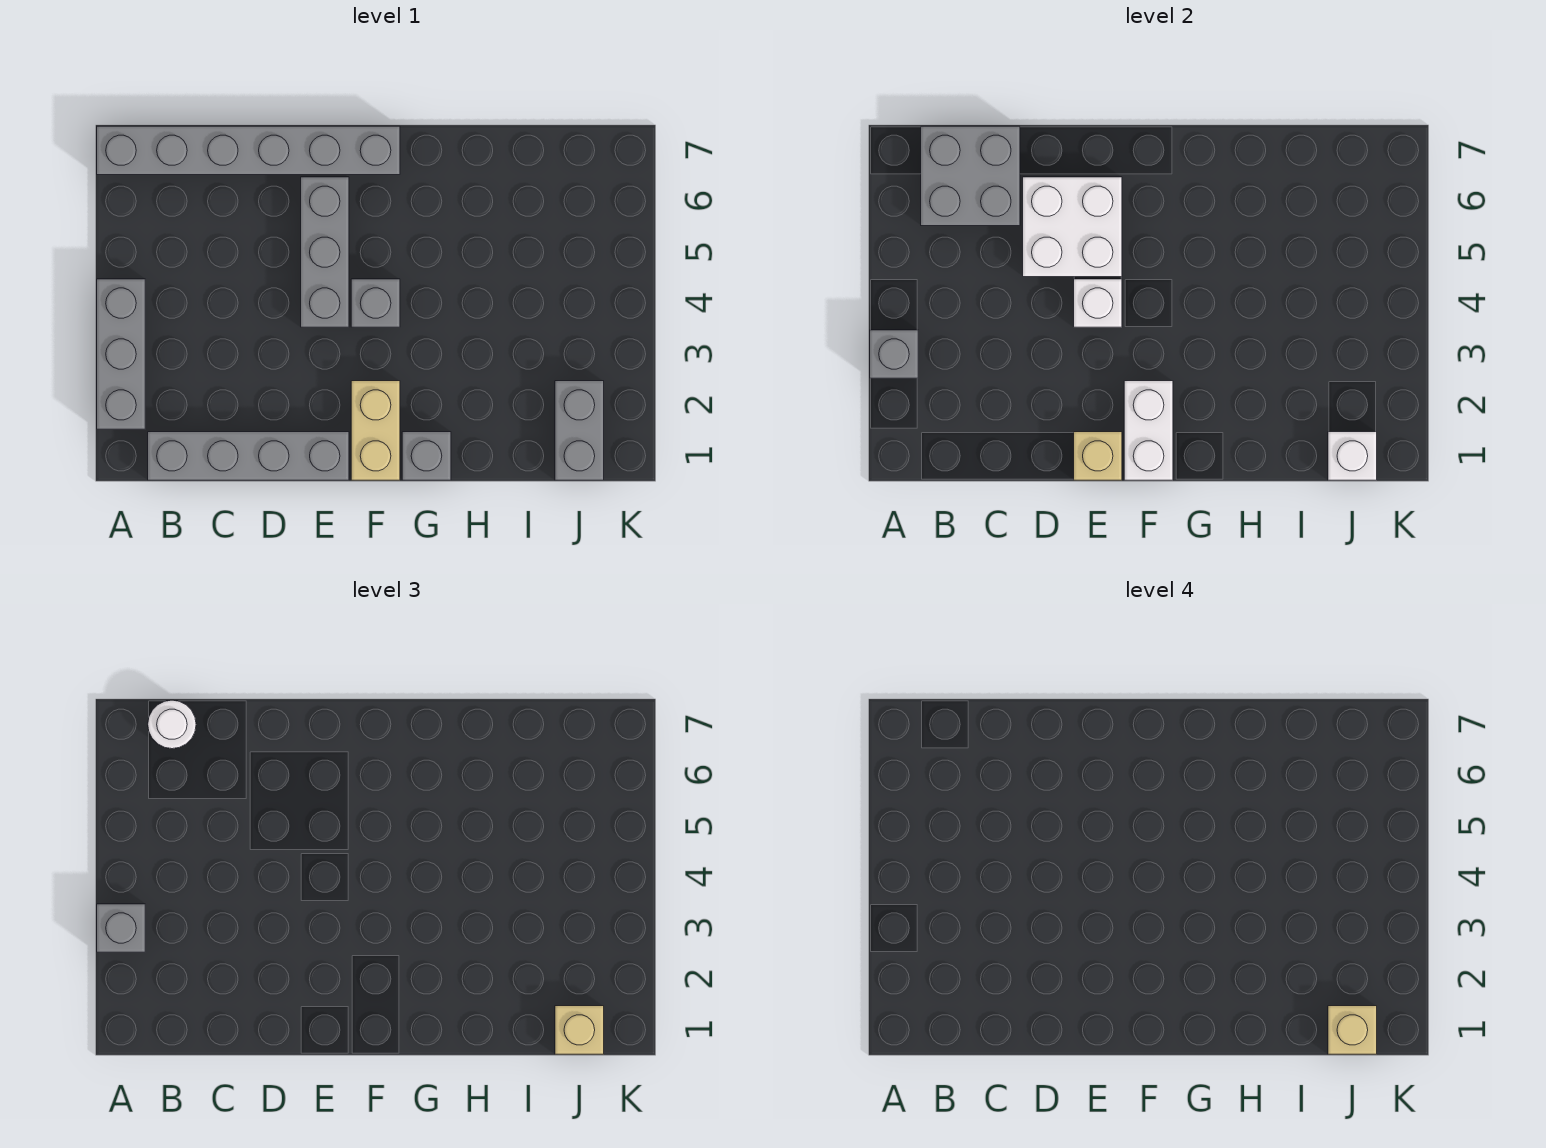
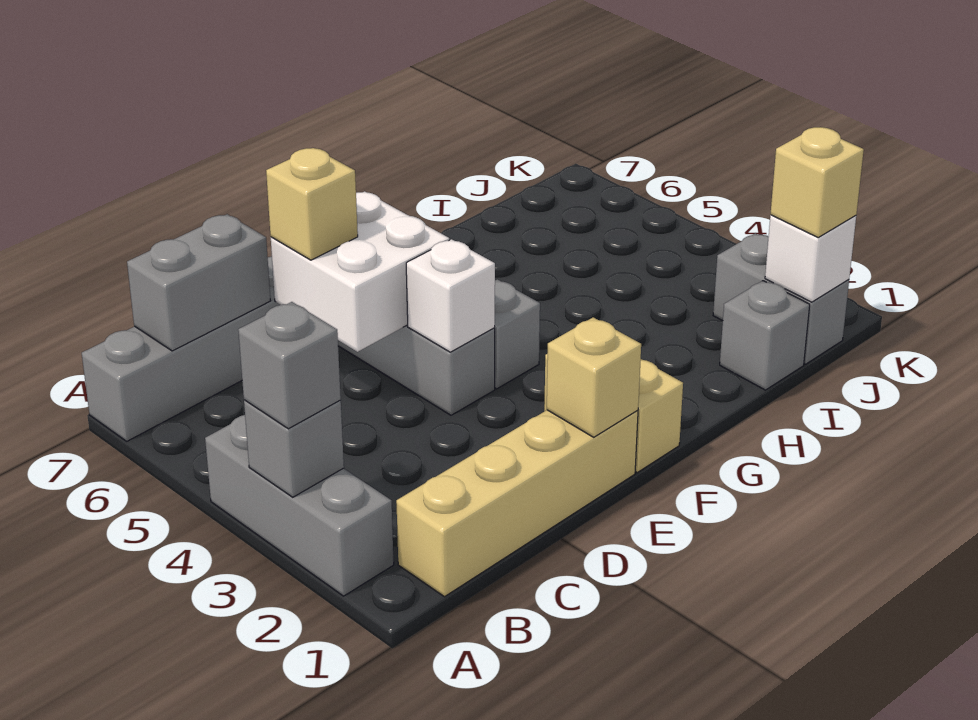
grey 1x4 brick [148,432,349,480] -> tan 1x4 brick [396,410,638,597]
grey 2x2 brick [921,126,1020,226] -> grey 1x2 brick [127,214,270,351]
white 1x1 round brick [148,700,196,749] -> none
white 1x2 brick [1124,381,1173,480] -> none
grey 1x1 brick [402,432,451,480] -> grey 1x1 brick moved to [720,281,810,390]
tan 1x1 brick [1328,1006,1377,1054] -> tan 1x1 brick moved to [266,148,358,260]

